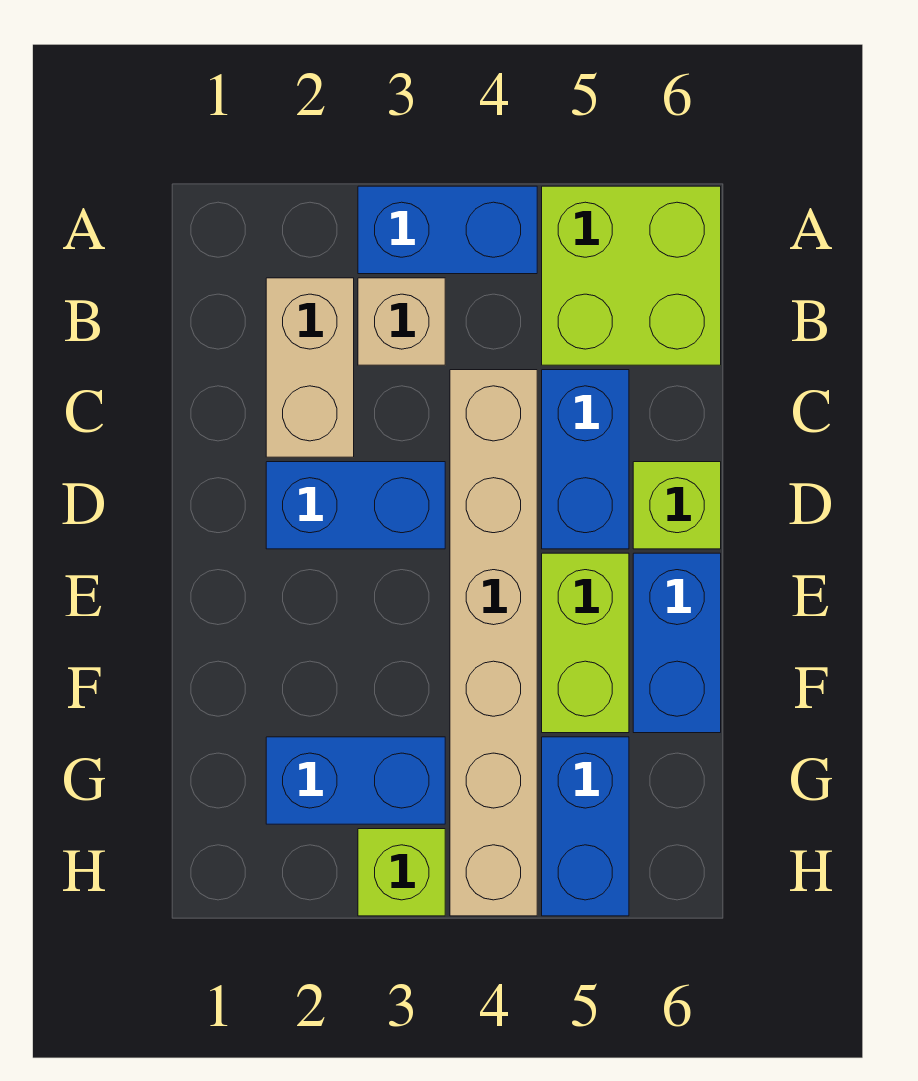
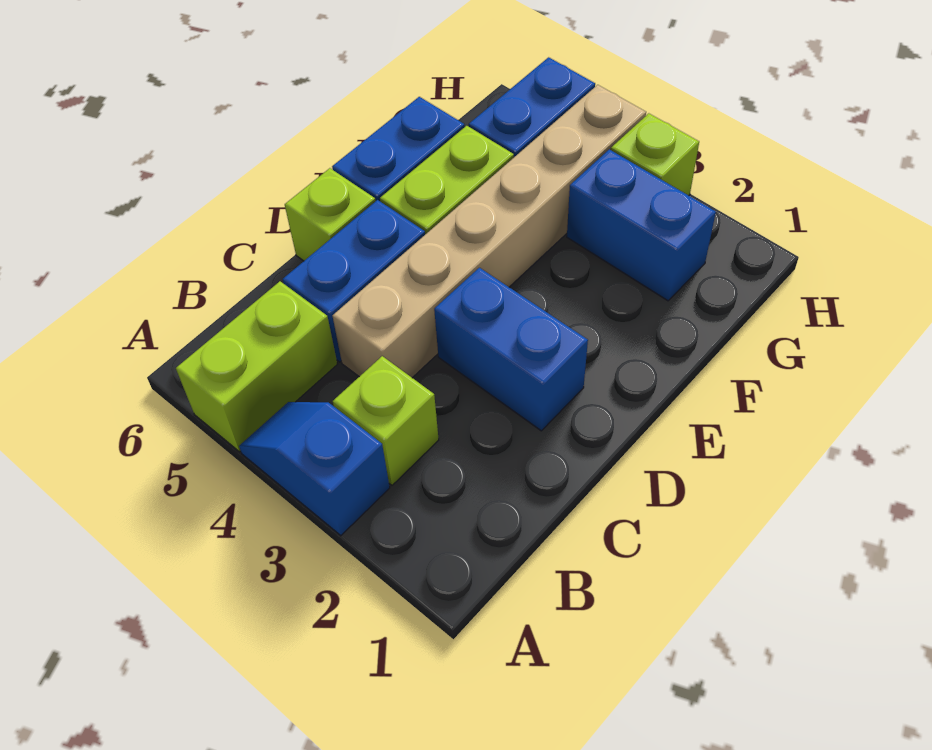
blue 1x2 brick [358,186,537,274] -> blue 1x2 slope [239,402,390,536]
lime 2x2 brick [542,186,721,365] -> lime 1x2 brick [176,281,337,452]
tan 1x2 brick [266,278,354,457] -> none
tan 1x1 brick [358,278,445,365] -> lime 1x1 brick [333,356,439,485]

